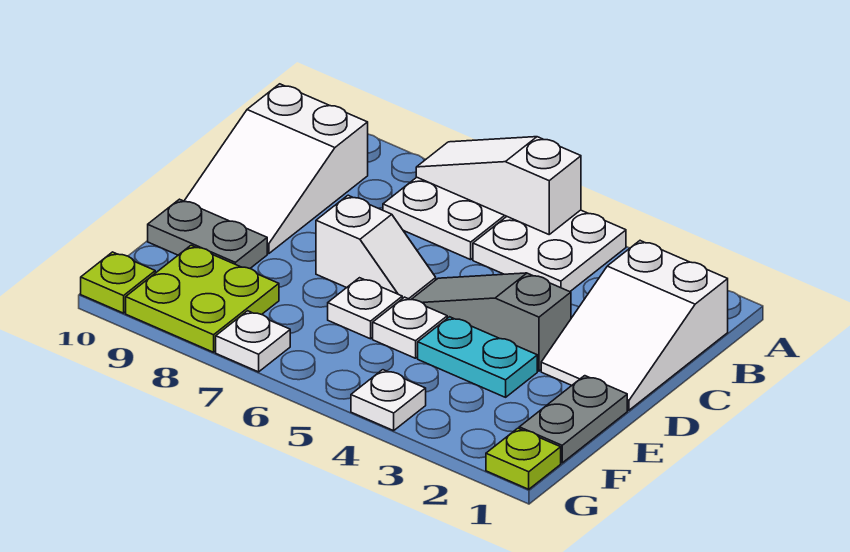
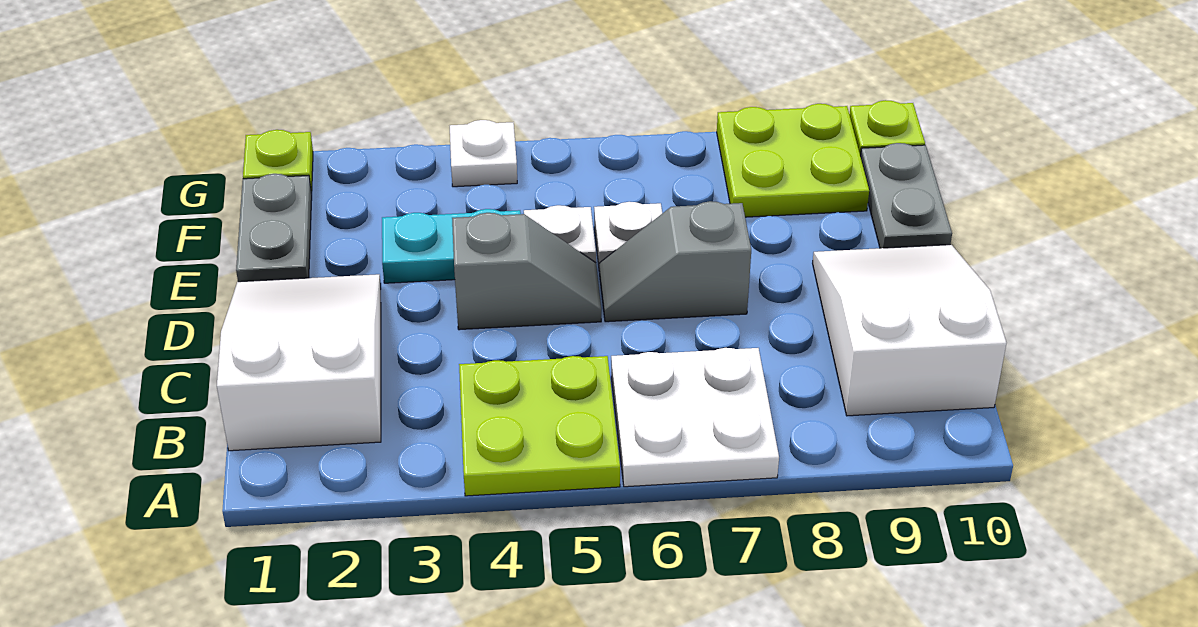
white 2x2 plate [473,210,626,292] -> lime 2x2 plate [459,356,620,496]
white 1x3 slope [416,137,581,234] -> none
grey 1x3 slope [411,273,571,371] -> grey 1x2 slope [452,213,601,330]
white 1x2 slope [316,195,436,300] -> grey 1x2 slope [600,201,751,322]
grey 1x2 plate [148,199,267,268] -> grey 1x2 plate turned to [861,143,952,248]
white 1x1 plate [216,311,290,372] -> none

